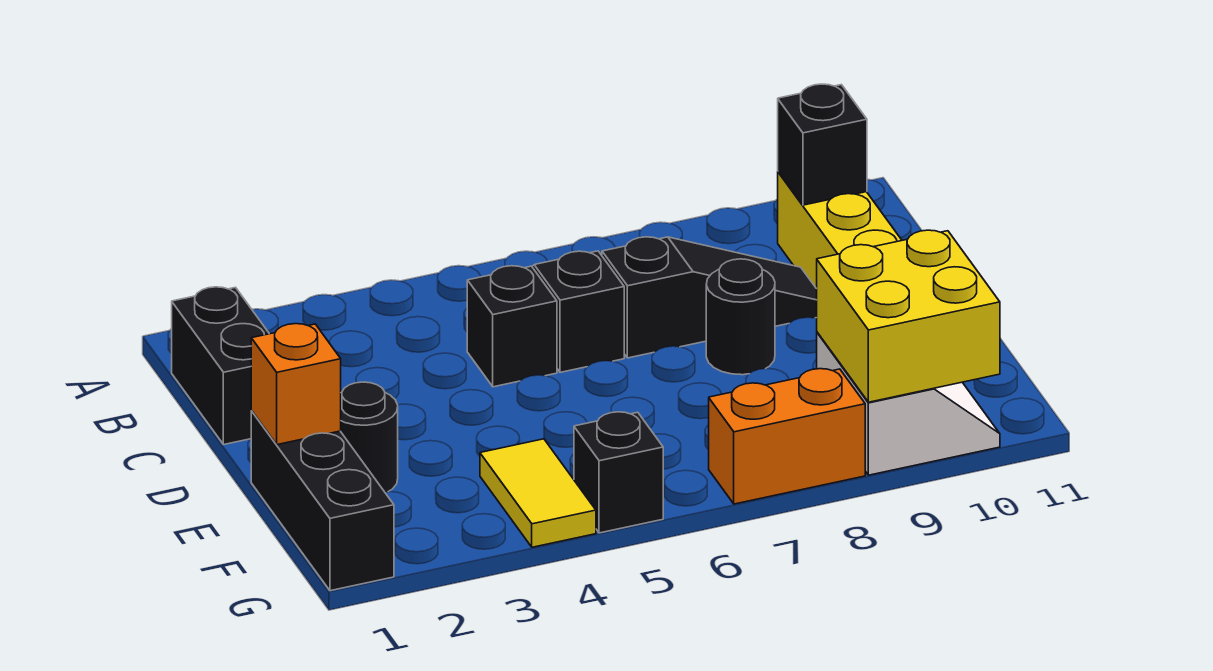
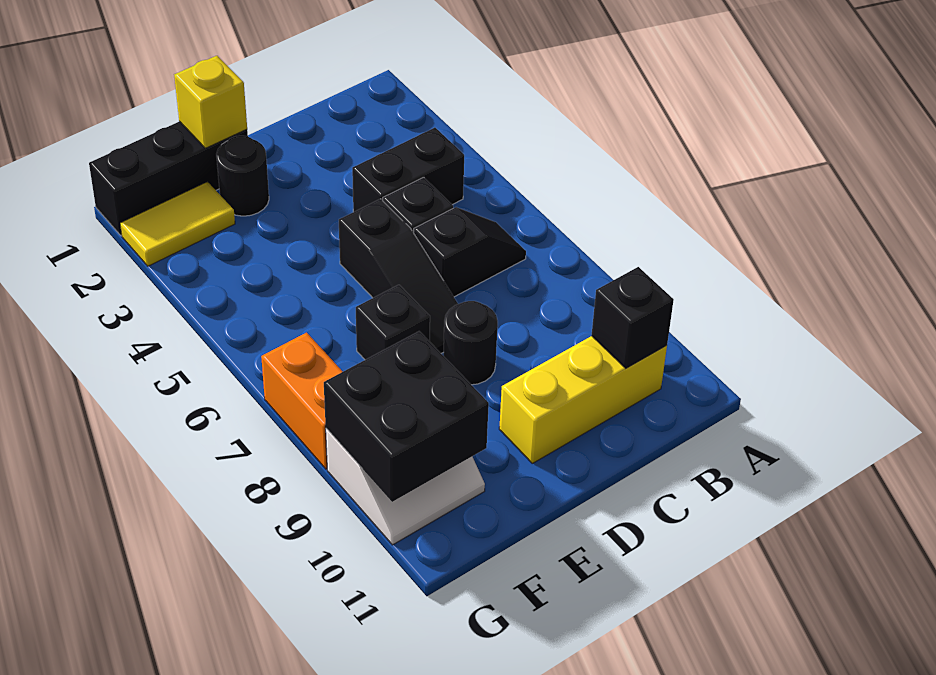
black 1x2 brick [172,287,269,445] -> black 1x2 brick moved to [352,128,464,212]
black 1x3 slope [602,237,817,358] -> black 1x3 slope moved to [339,199,458,353]
orange 1x1 brick [251,324,341,445] -> yellow 1x1 brick [174,56,247,148]
yellow 1x2 tile [480,439,596,547] -> yellow 1x2 tile moved to [120,182,235,266]
yellow 2x2 brick [817,230,1000,402] -> black 2x2 brick [324,331,489,502]
black 1x1 brick [574,412,663,533] -> black 1x1 brick moved to [356,285,430,360]

